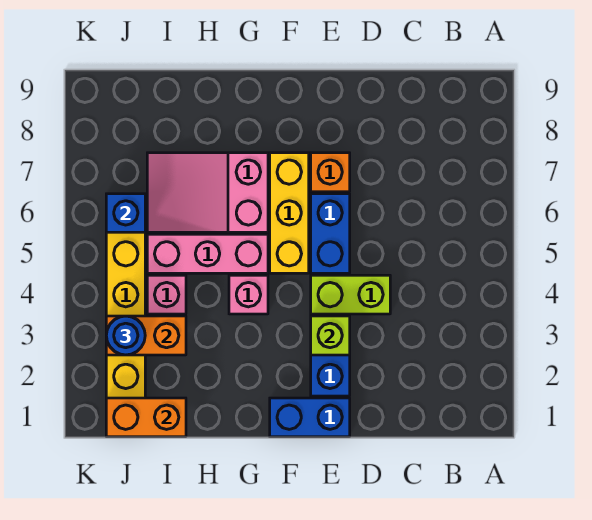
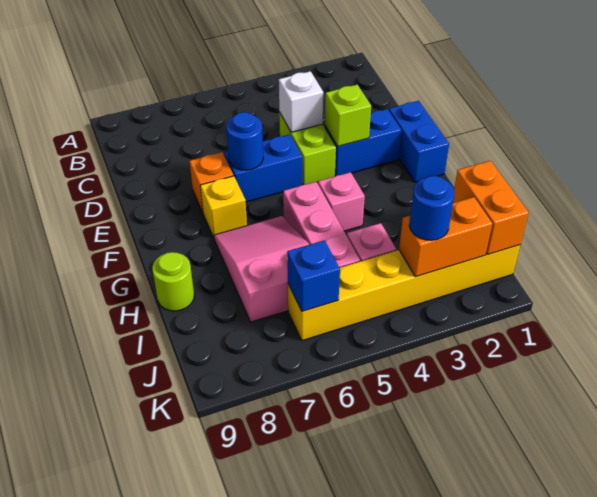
none -> white 1x1 brick [279,71,323,132]
none -> blue 1x1 round brick [226,112,263,170]
yellow 1x3 brick [270,153,309,273] -> yellow 1x1 brick [200,176,247,238]
pink 2x3 slope [147,153,268,232] -> pink 2x3 slope turned to [214,216,309,322]
none -> lime 1x1 round brick [152,252,194,311]
orange 1x2 brick [106,316,186,355] -> orange 1x2 brick turned to [399,197,492,277]

